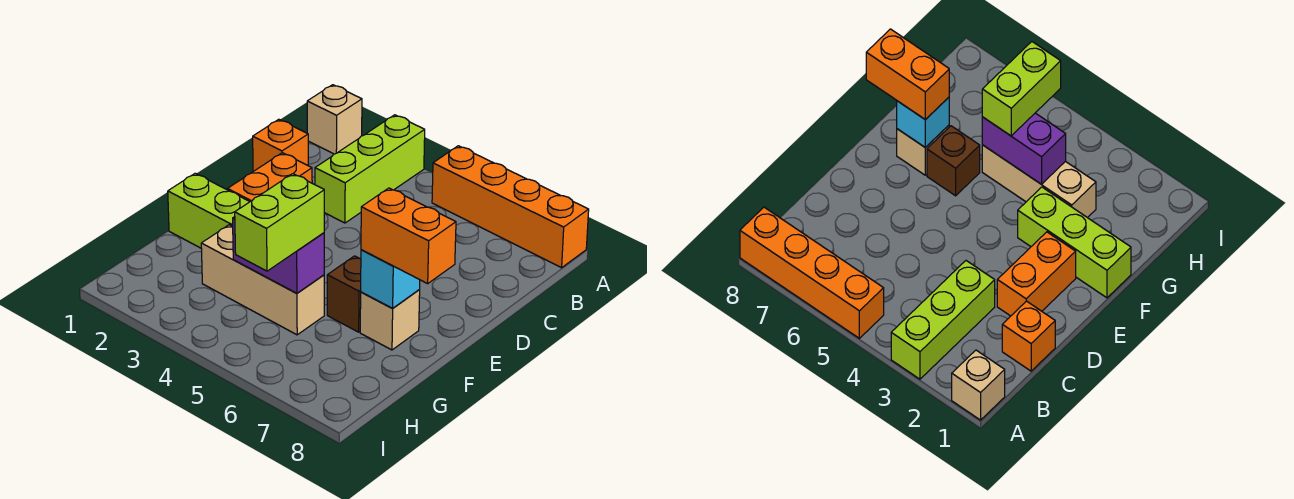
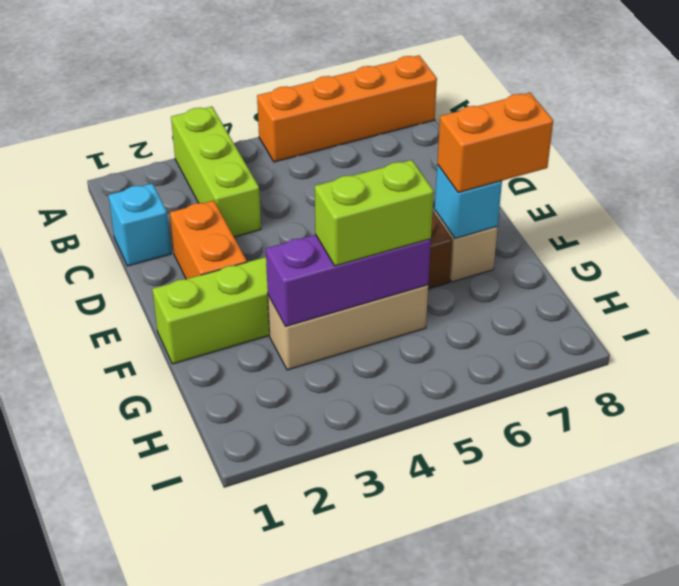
tan 1x1 brick [307,85,362,154] -> none
orange 1x1 brick [253,119,308,171] -> cyan 1x1 brick [108,183,171,266]
purple 1x2 brick [233,217,324,293] -> purple 1x3 brick [266,235,431,326]
lime 1x2 brick [235,174,324,271] -> lime 1x2 brick turned to [315,160,434,266]

